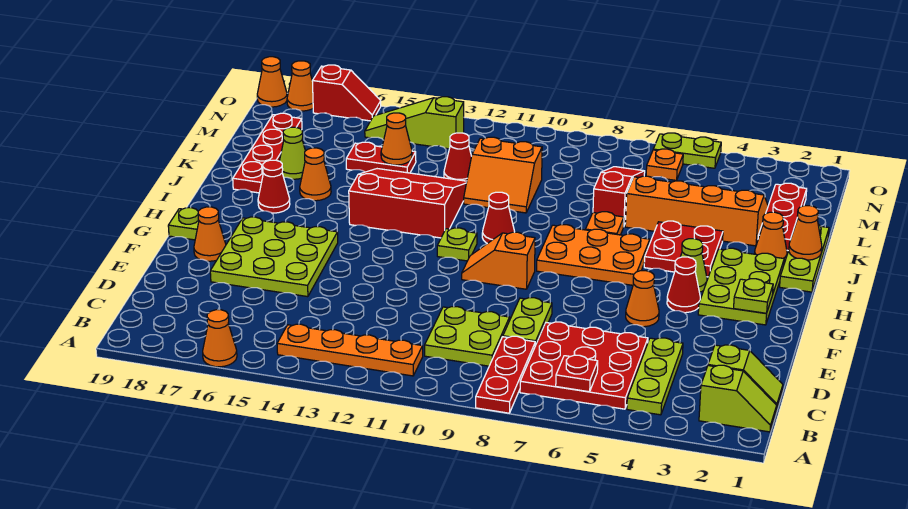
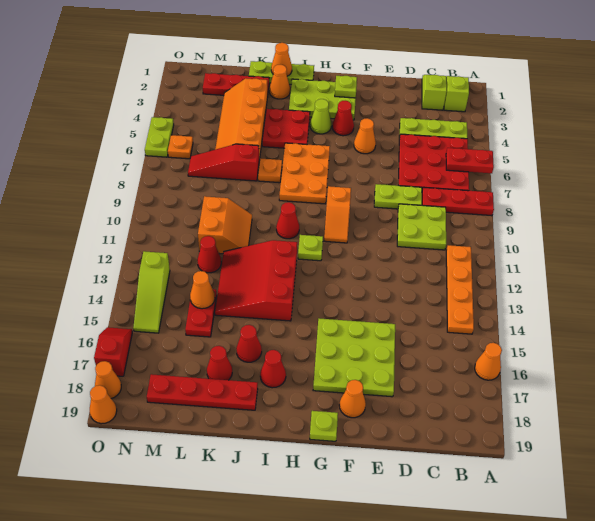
red 1x1 plate [556,355,598,392] -> red 1x2 plate [446,148,494,173]
orange 1x1 cone [300,148,331,201] -> red 1x1 cone [236,325,262,362]
lime 1x1 cone [280,127,305,179] -> red 1x1 cone [207,346,232,380]

